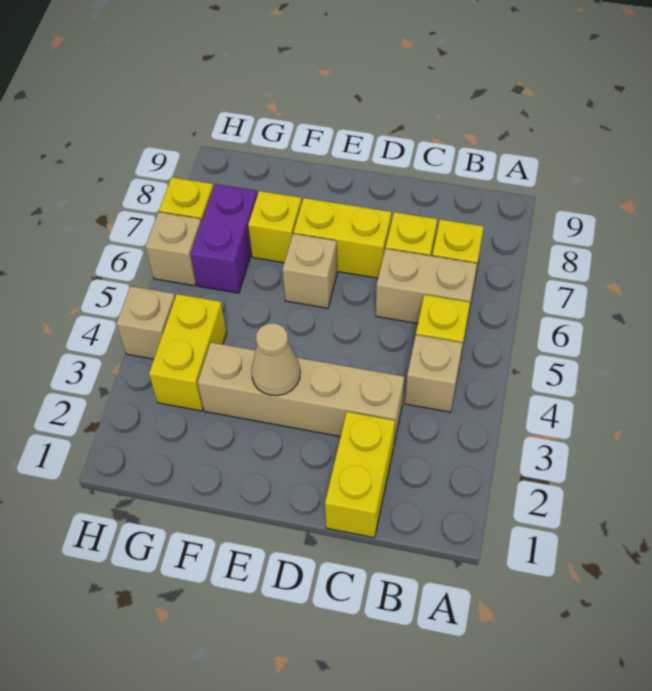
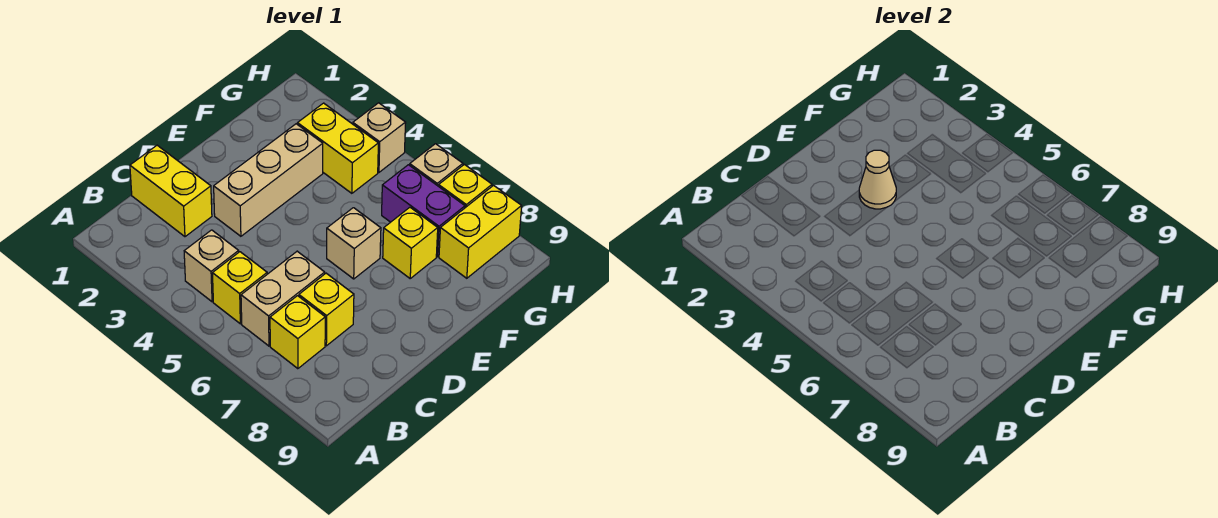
tan 1x4 brick [198,342,404,443] -> tan 1x3 brick [214,124,323,236]
yellow 1x2 brick [294,198,392,278] -> yellow 1x2 brick moved to [439,185,522,278]

